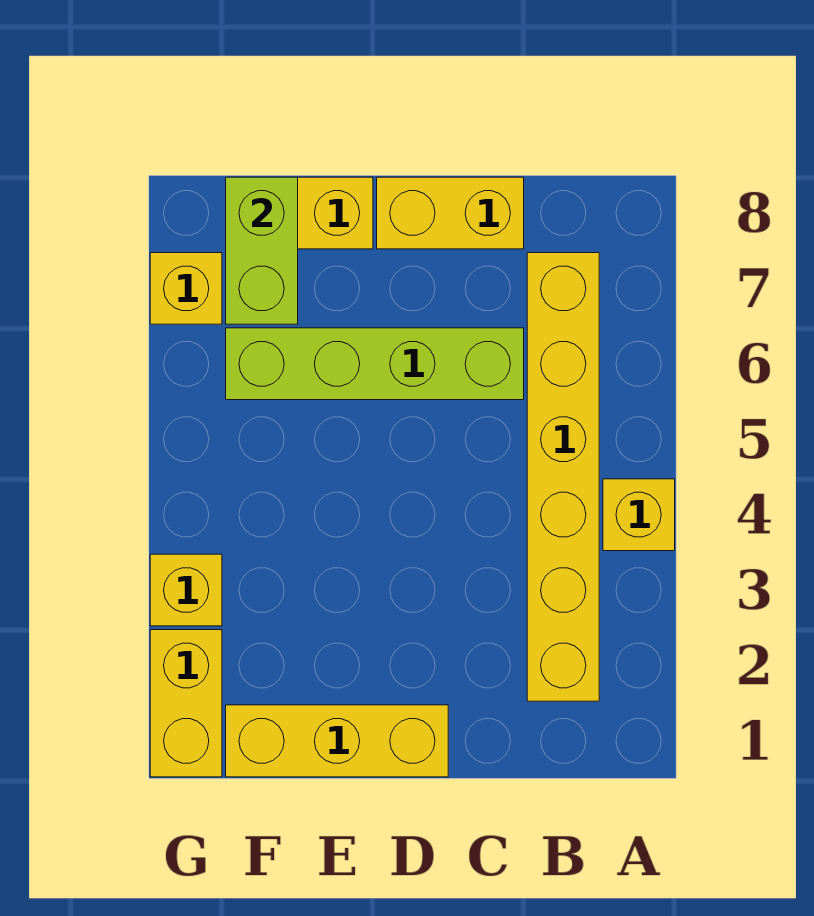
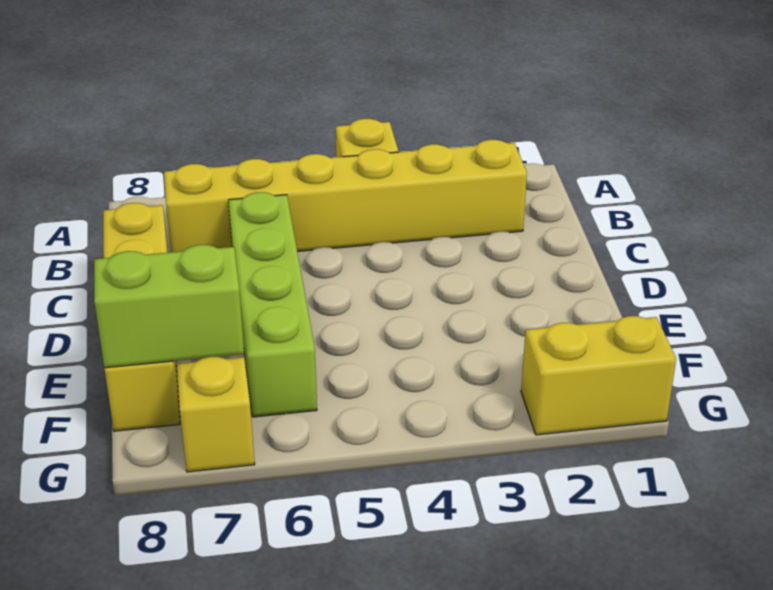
yellow 1x3 brick [226,705,448,777] -> none
yellow 1x1 brick [150,554,222,626] -> none

